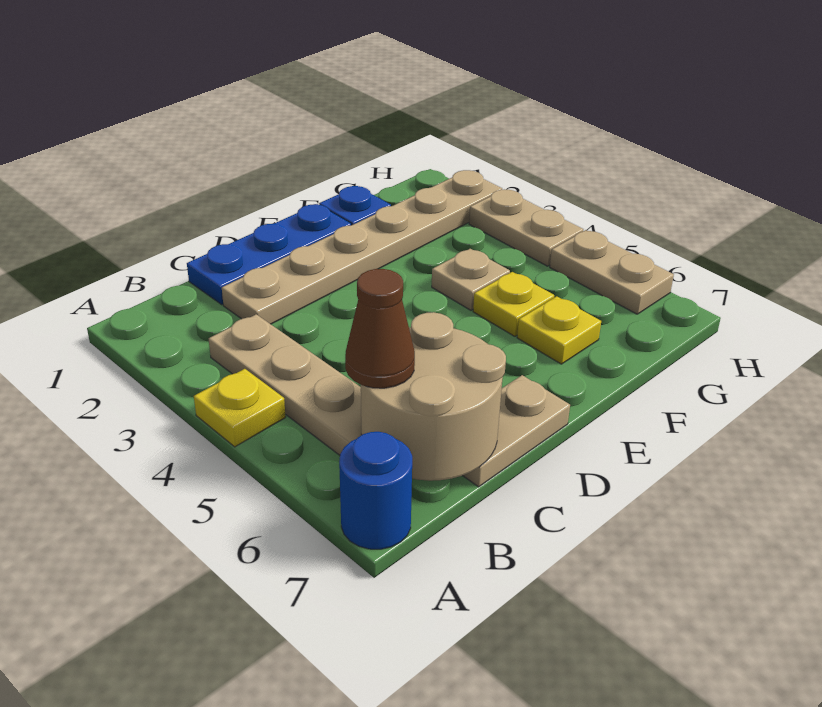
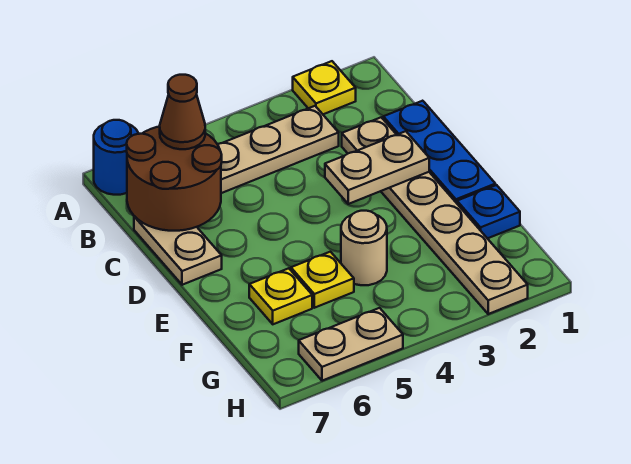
yellow 1x1 plate [194,369,286,447] -> yellow 1x1 plate moved to [293,61,356,114]
tan 2x2 round brick [361,312,506,481] -> brown 2x2 round brick [127,127,222,231]
tan 1x1 plate [432,249,510,310] -> tan 1x1 round brick [341,211,387,285]
tan 1x2 plate [469,190,583,266] -> tan 1x2 plate moved to [325,131,429,204]

